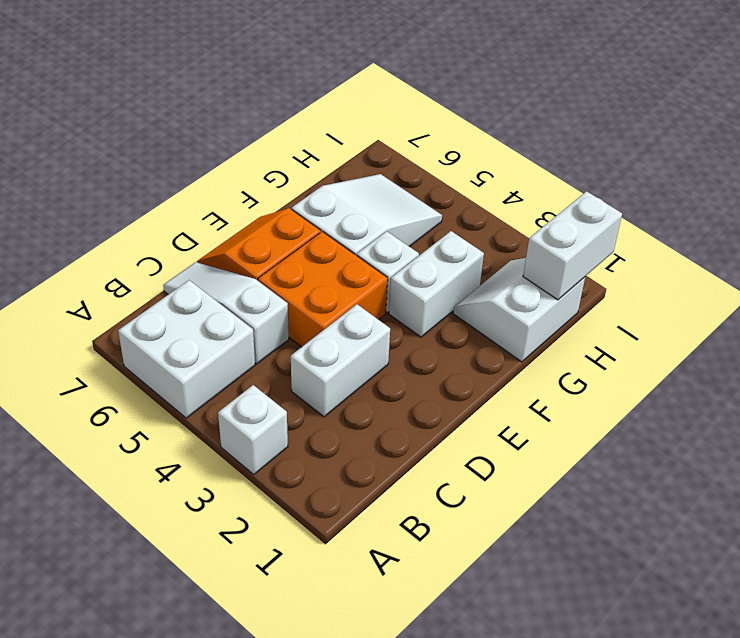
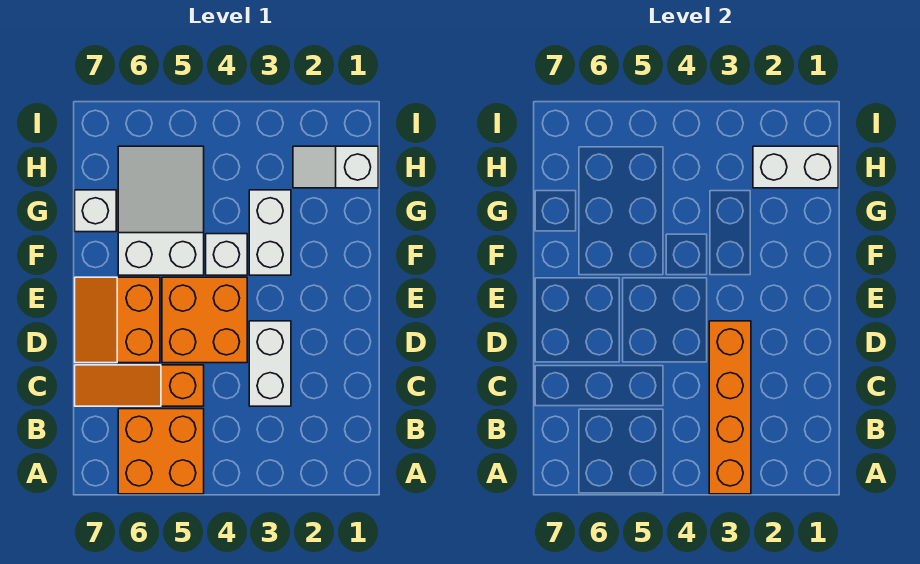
white 1x1 brick [218,385,288,474] -> white 1x1 brick moved to [75,190,116,232]
none -> orange 1x4 brick [709,321,751,494]
white 2x2 brick [118,280,255,418] -> orange 2x2 brick [118,409,204,494]
white 1x3 slope [163,262,289,364] -> orange 1x3 slope [75,365,204,406]
white 2x2 slope [453,258,585,362] -> white 1x2 slope [293,146,378,188]
white 1x2 brick [523,191,622,300] -> white 1x2 brick turned to [753,146,838,188]

